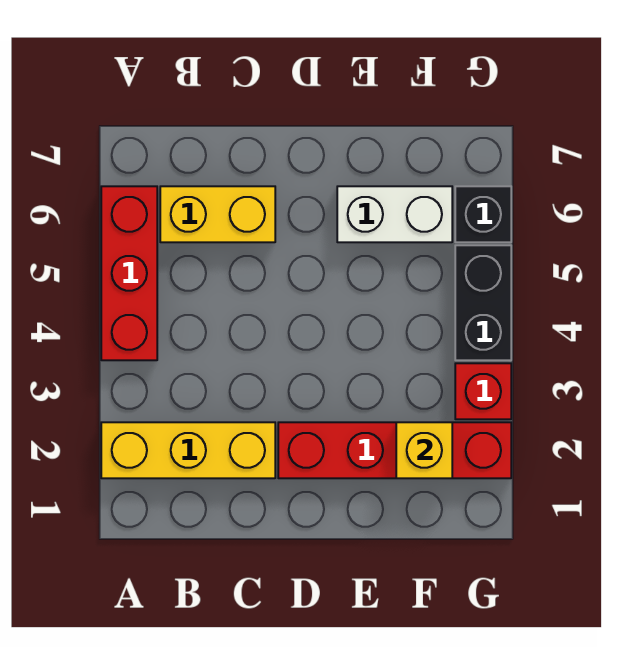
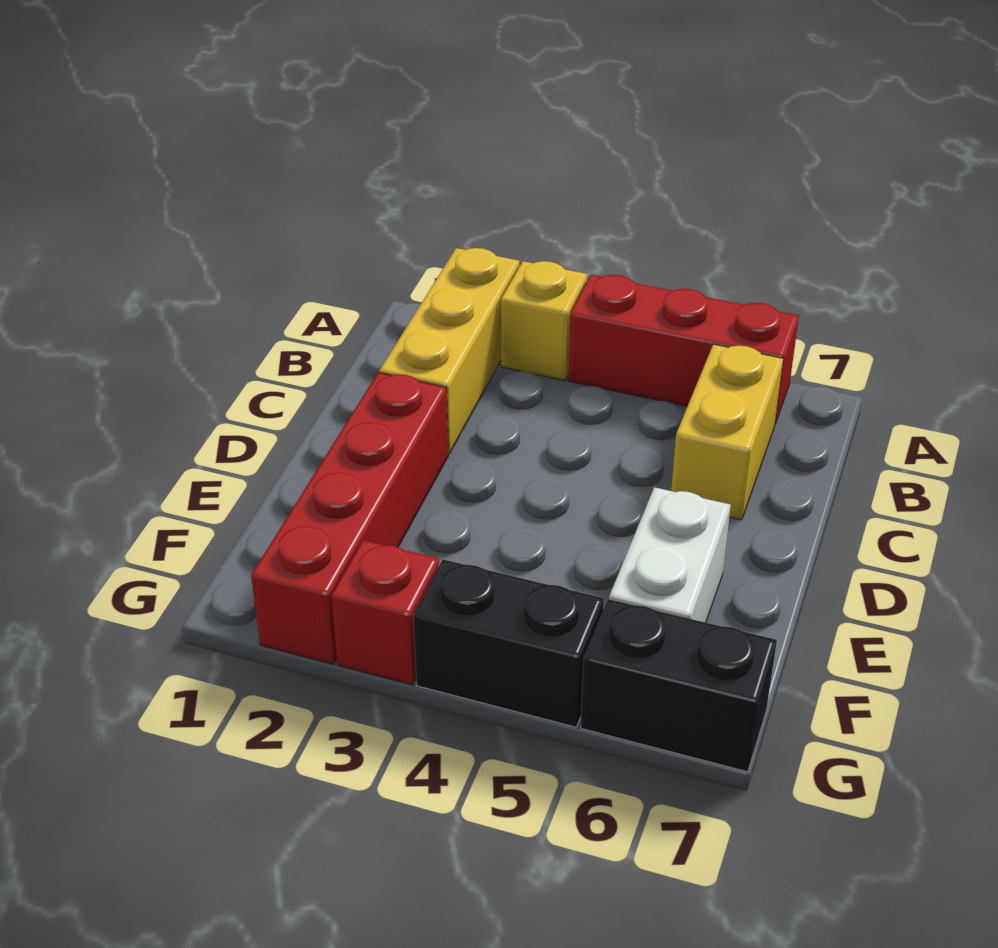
yellow 1x1 brick [396,422,452,478] -> yellow 1x1 brick moved to [501,261,587,380]
black 1x1 brick [455,186,511,242] -> black 1x2 brick [581,599,777,772]

